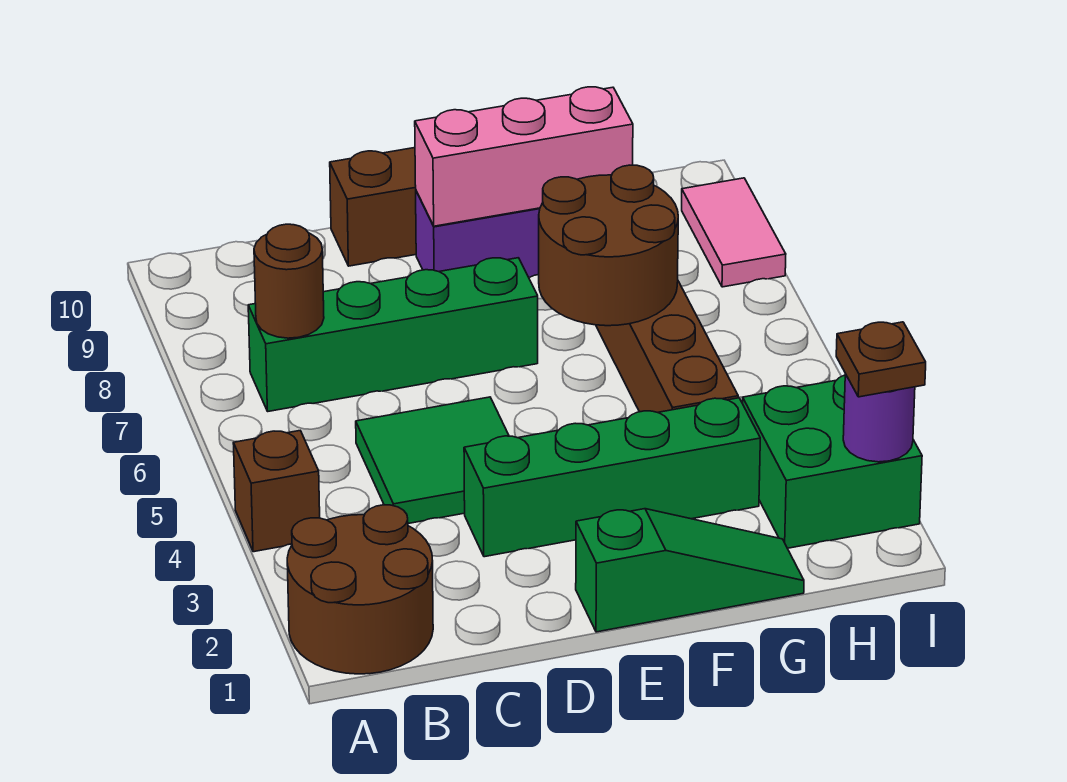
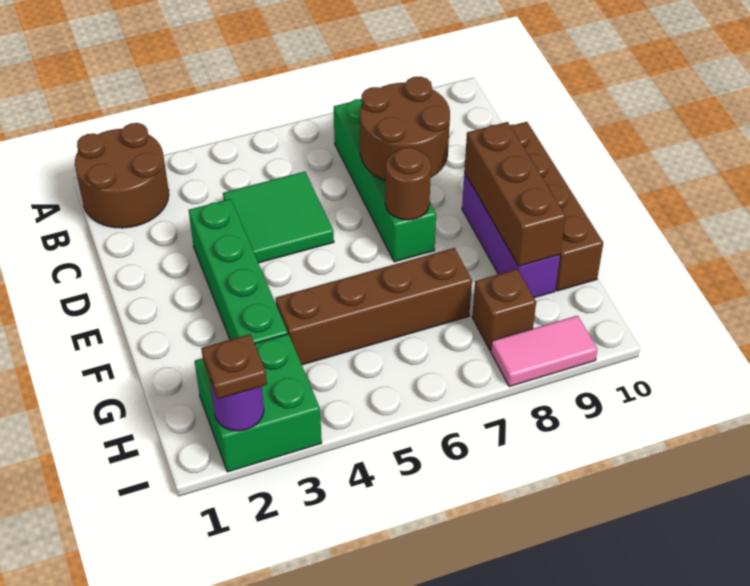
brown 1x1 brick [233,431,320,552] -> brown 1x1 brick moved to [472,269,536,350]
brown 1x1 round brick [254,224,324,338] -> brown 1x1 round brick moved to [385,147,431,220]
green 1x3 slope [576,509,804,632] -> none
pink 1x3 brick [415,87,633,226] -> brown 1x3 brick [464,122,566,266]
brown 2x2 round brick [539,165,678,326] -> brown 2x2 round brick moved to [360,77,450,181]

